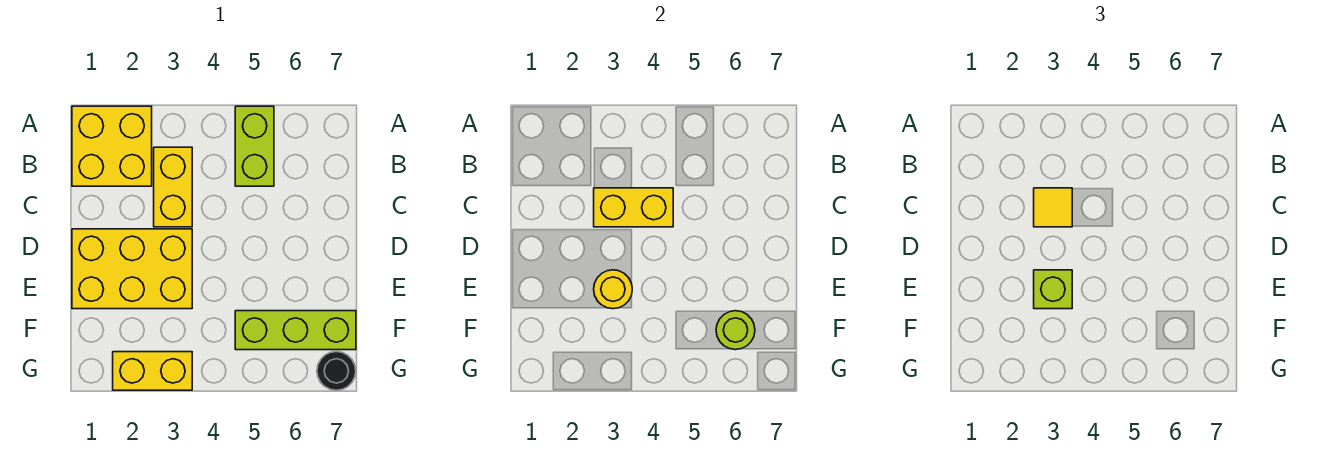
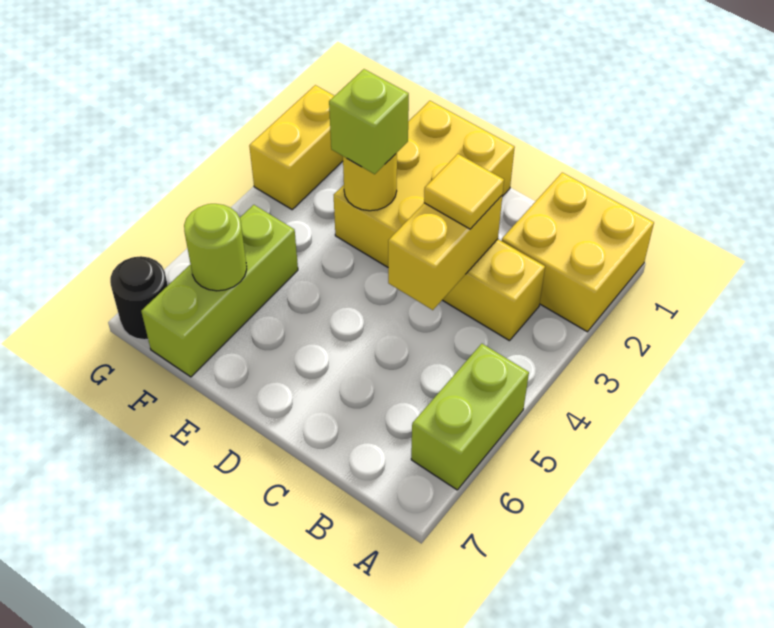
lime 1x2 brick [235,106,274,186] -> lime 1x2 brick turned to [411,344,529,490]

